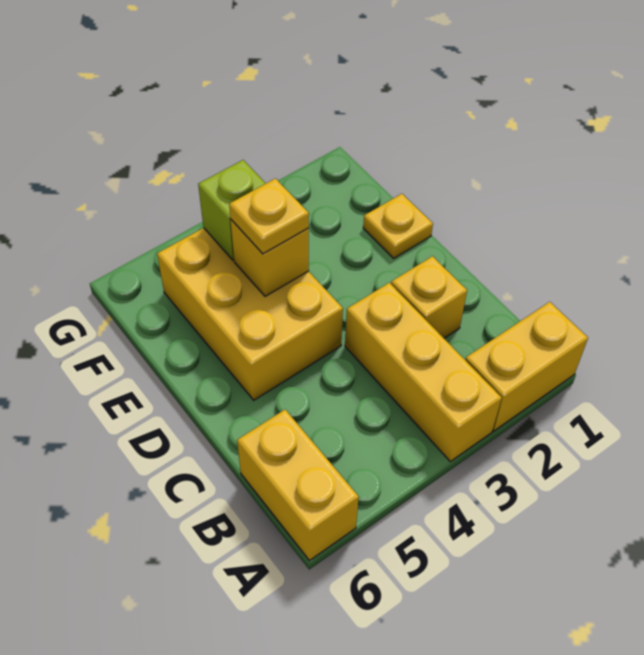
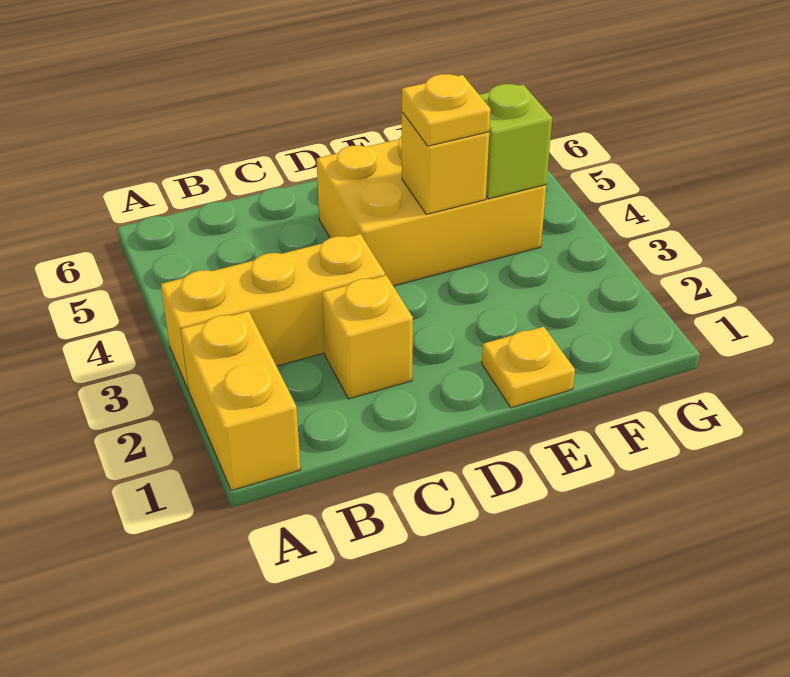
yellow 1x2 brick [237,410,359,561] -> none

